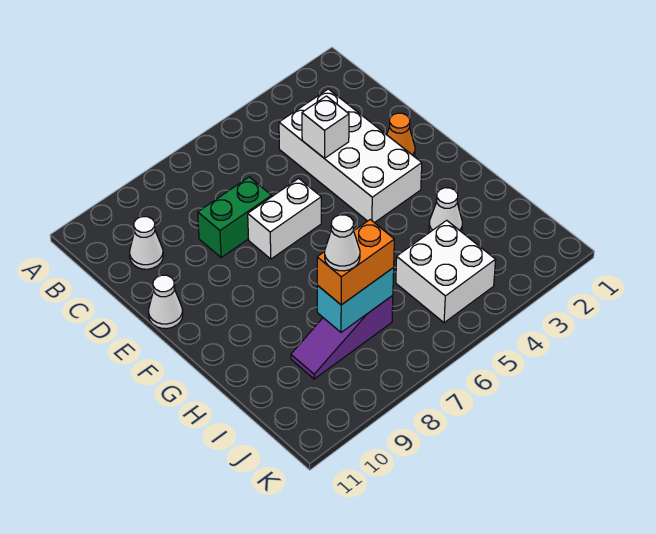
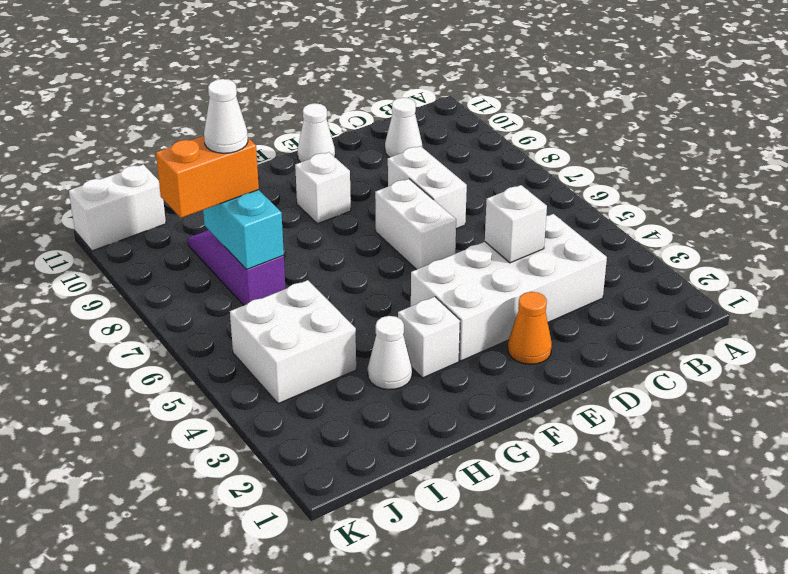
green 1x2 brick [198,177,272,258] -> white 1x2 brick [388,146,467,229]
none -> white 1x1 brick [295,152,351,224]
none -> white 1x1 brick [398,297,460,378]
orange 1x2 brick [317,220,394,305] -> orange 1x2 brick turned to [156,136,259,218]
none -> white 1x2 brick [69,164,166,251]

